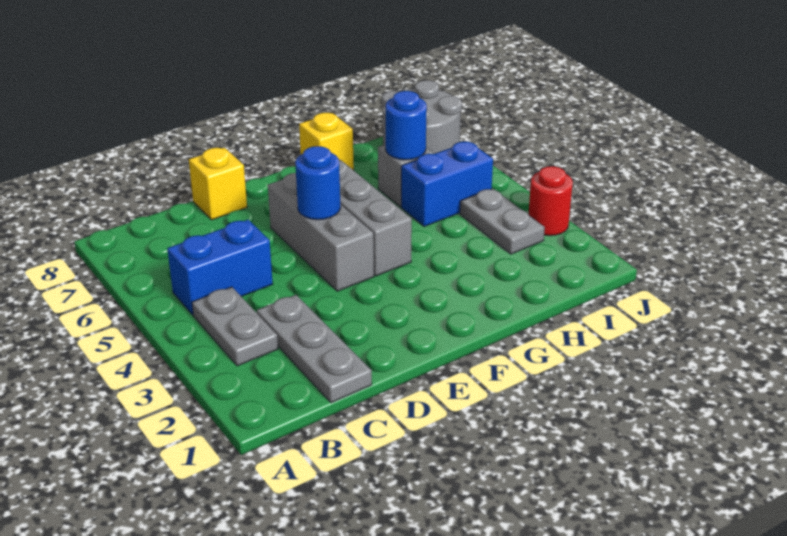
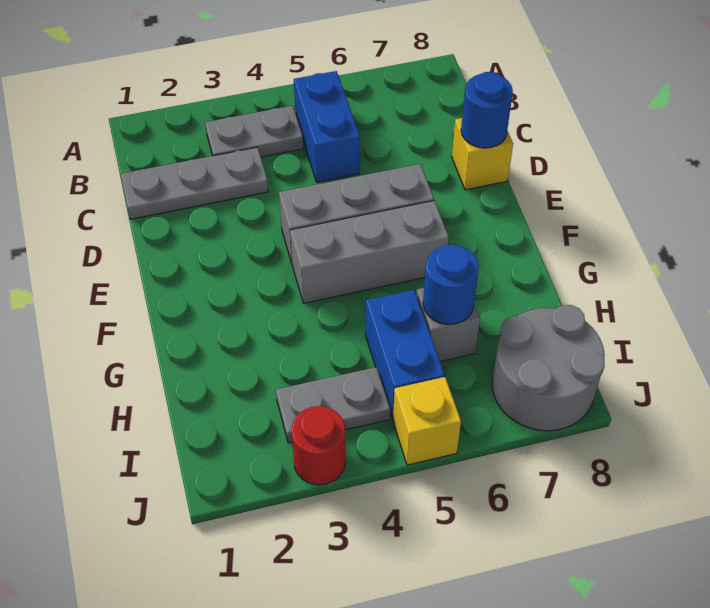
blue 1x1 round brick [295,146,341,220] -> blue 1x1 round brick moved to [461,72,513,148]
yellow 1x1 brick [299,113,354,170] -> yellow 1x1 brick moved to [393,377,461,465]

